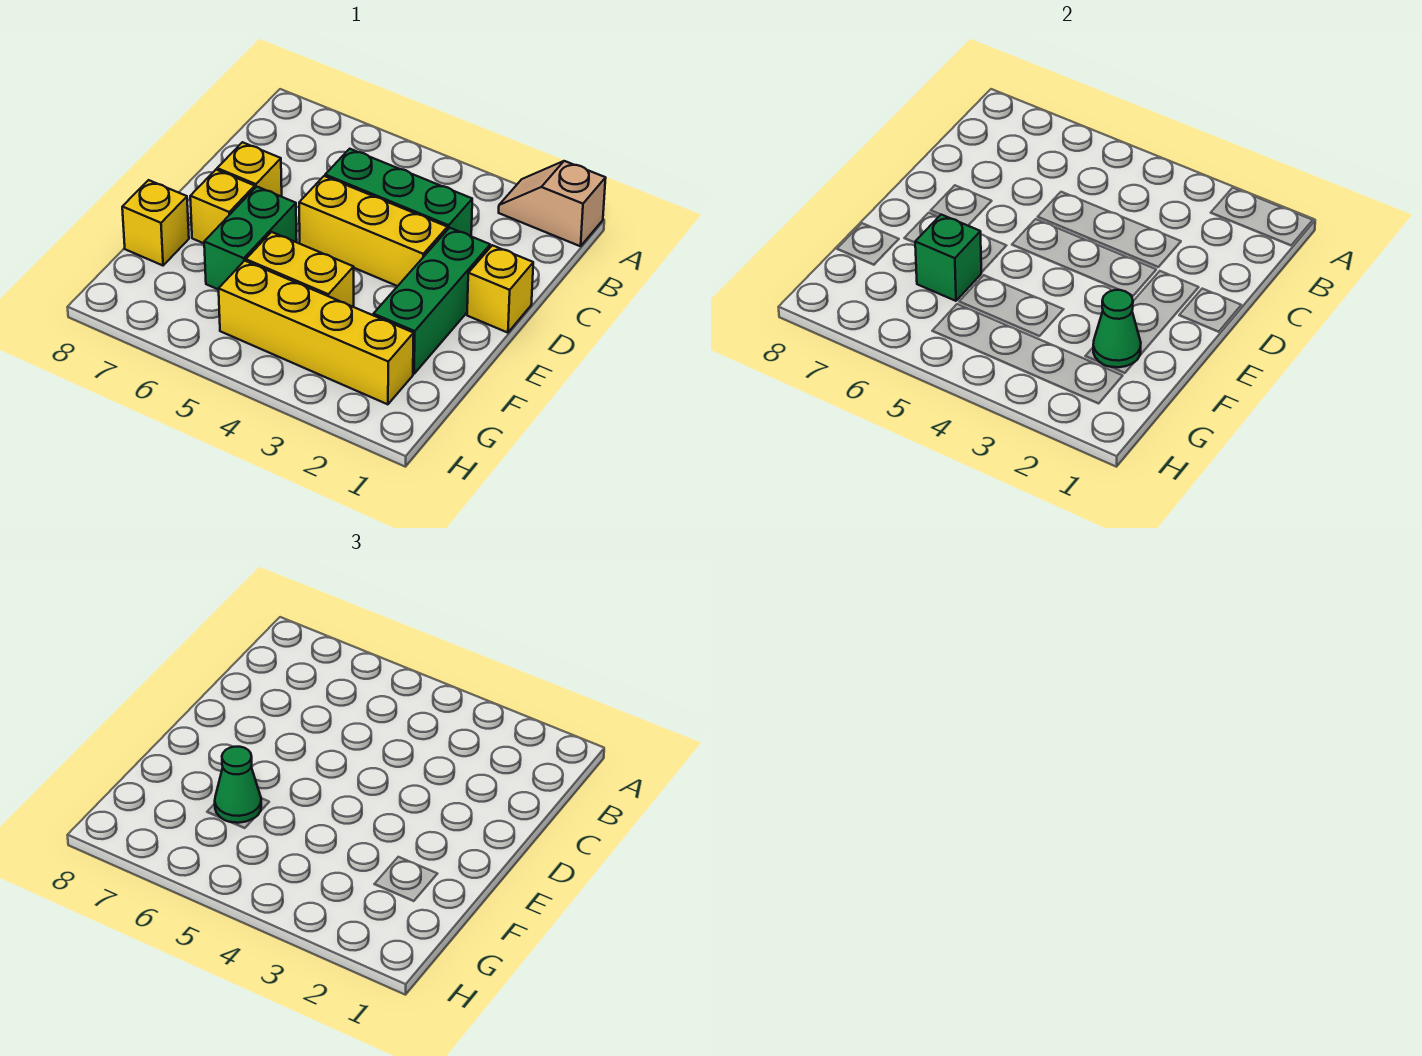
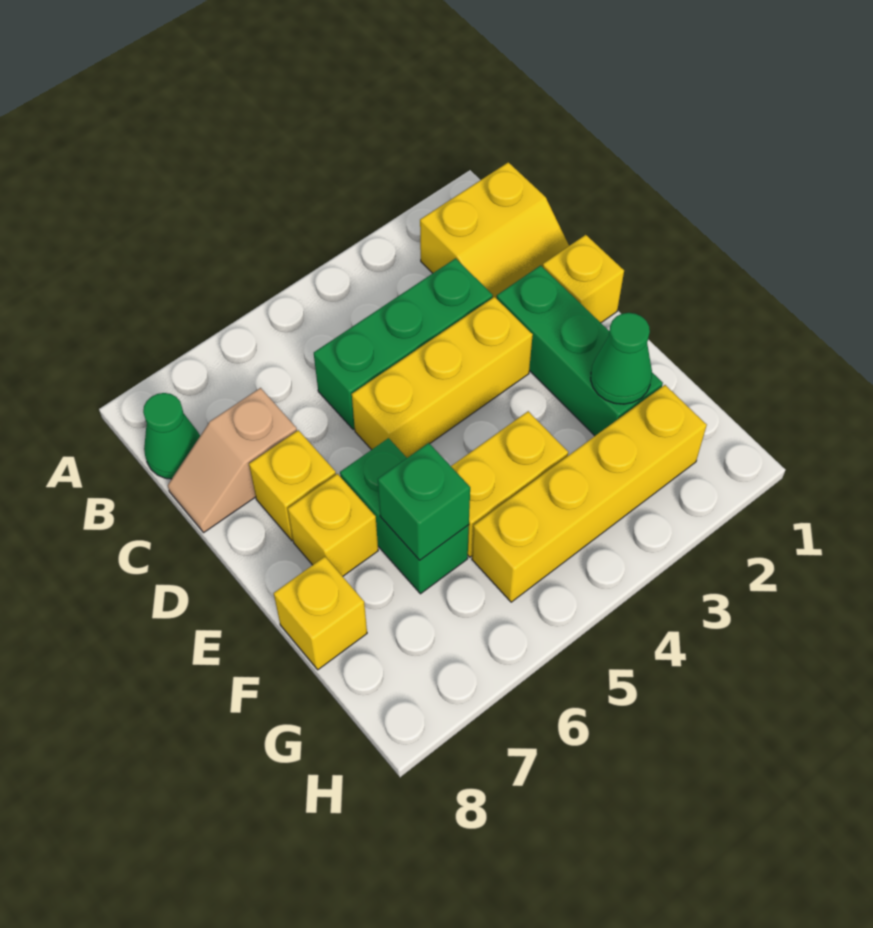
tan 1x2 slope [499,161,606,246] -> tan 1x2 slope moved to [168,388,297,532]
none -> yellow 2x2 slope [420,162,569,299]
green 1x1 cone [215,747,261,823] -> green 1x1 cone moved to [143,393,200,479]

